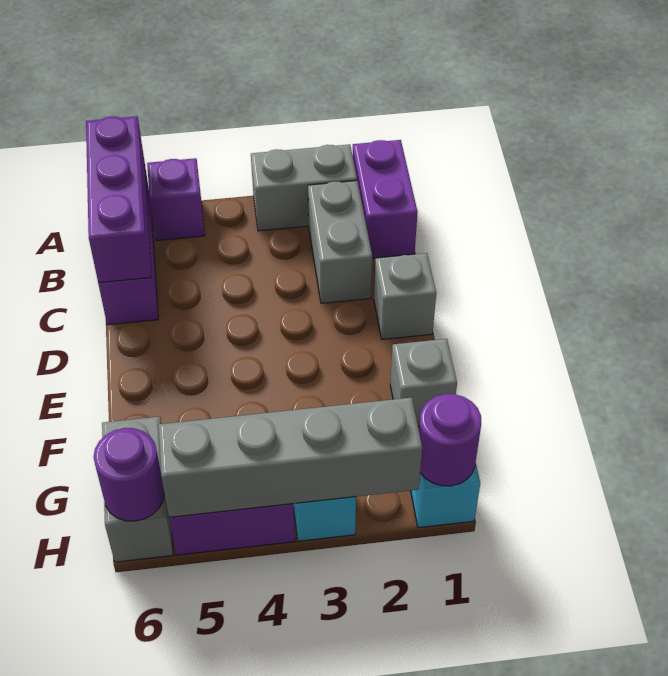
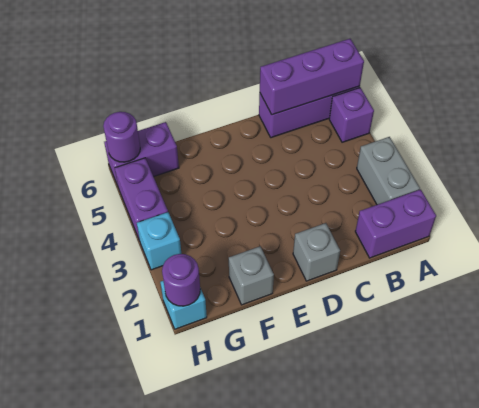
grey 1x2 brick [308,181,372,303] -> none
grey 1x2 brick [102,416,173,562] -> purple 1x2 brick [104,122,179,186]
grey 1x4 brick [158,398,422,517] -> none

